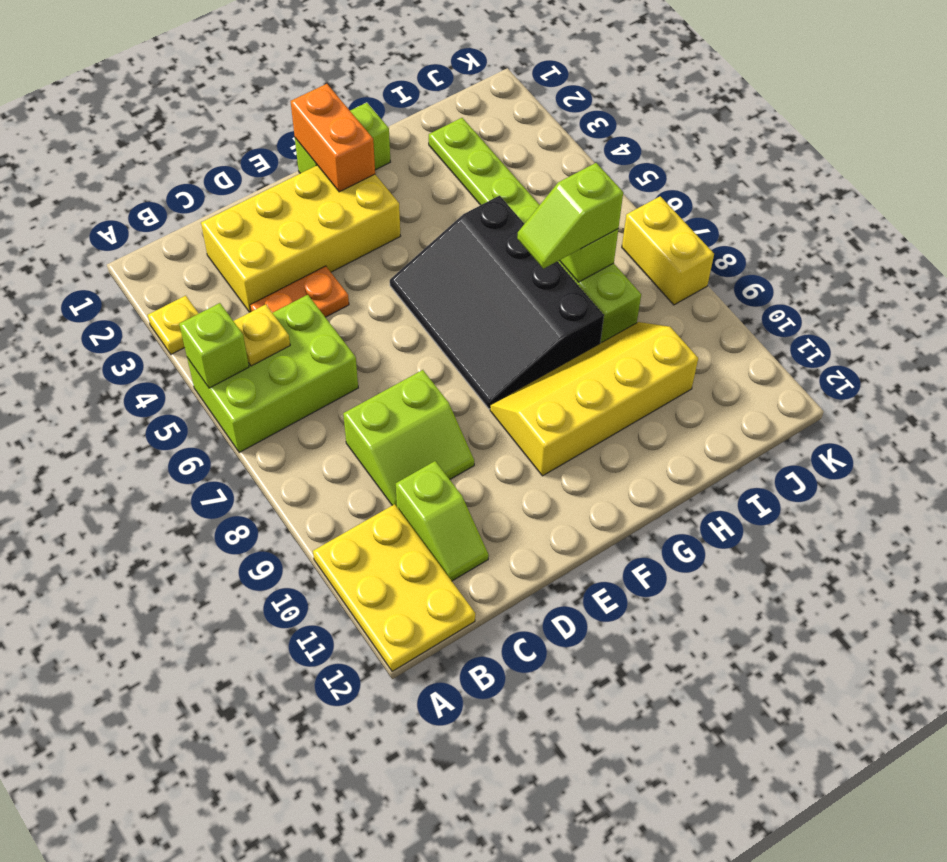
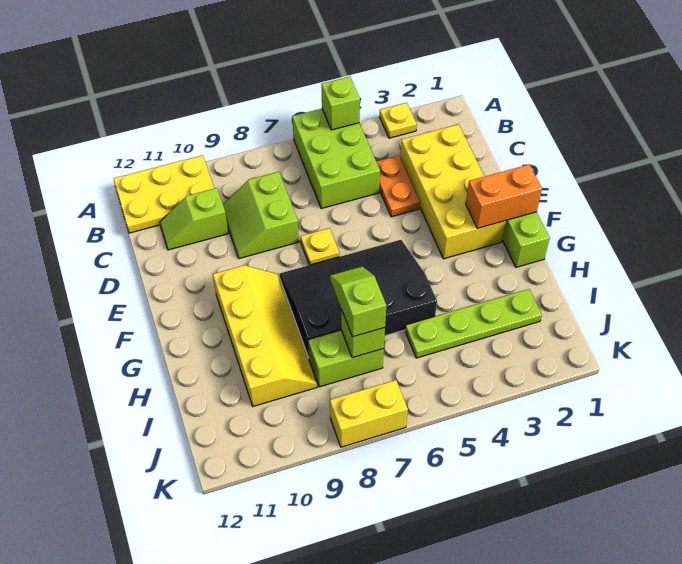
yellow 1x1 plate [234,304,290,366] -> yellow 1x1 plate moved to [301,228,339,265]

